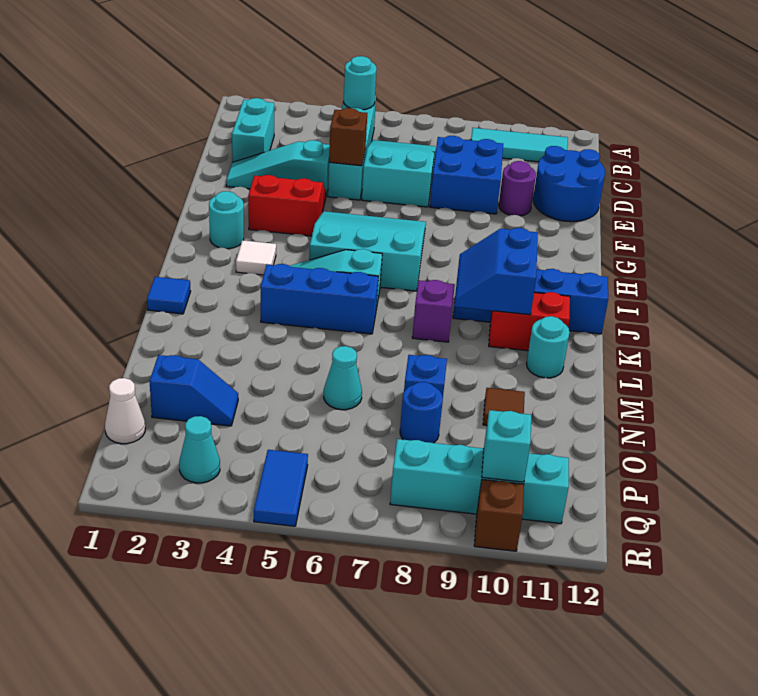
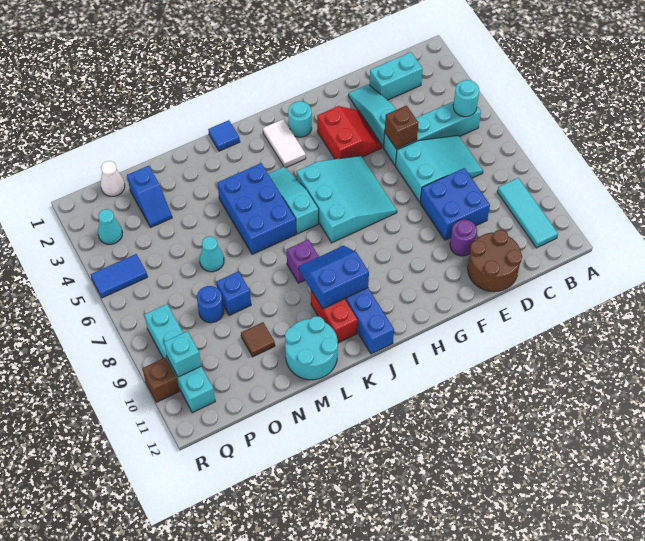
blue 2x2 round brick [533,146,605,222] -> brown 2x2 round brick [468,230,522,292]
white 1x1 tile [236,240,276,275] -> white 1x2 tile [263,119,306,168]
blue 1x3 brick [261,264,378,334] -> blue 2x3 brick [217,163,296,254]
cyan 1x1 round brick [526,316,570,378] -> cyan 2x2 round brick [285,316,338,380]

